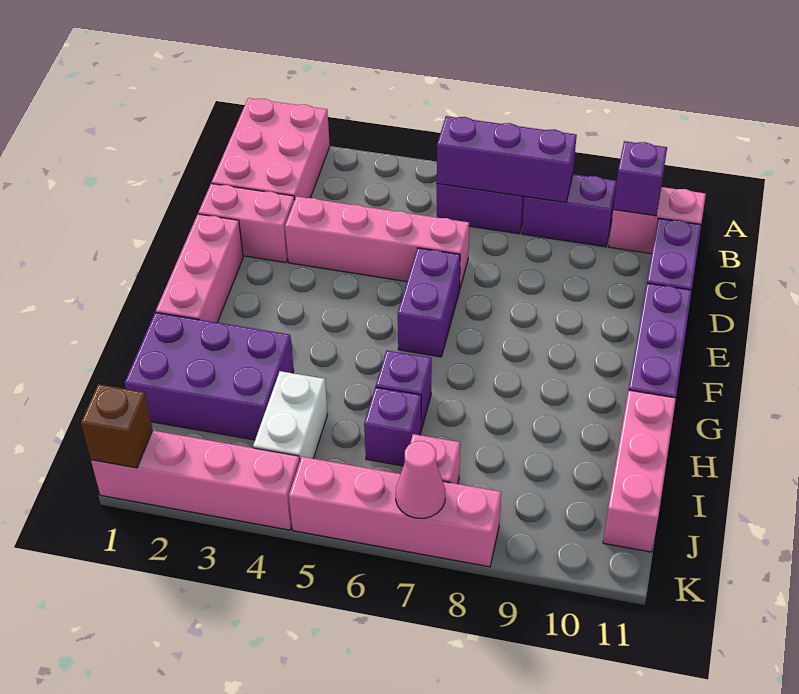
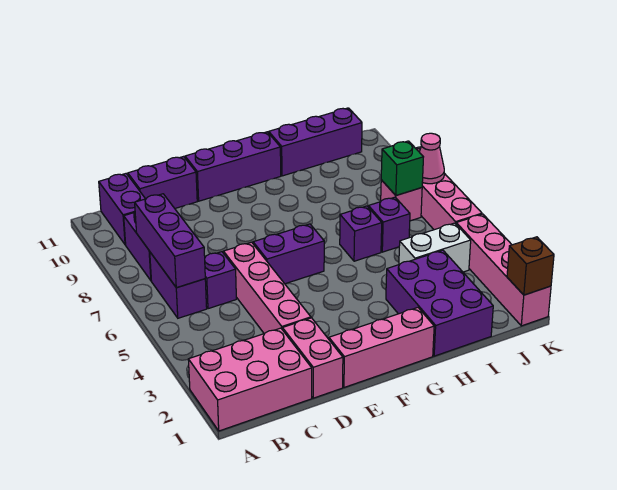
pink 1x2 brick [609,187,706,254] -> purple 1x2 brick [99,174,145,245]
purple 1x1 brick [613,141,667,216] -> purple 1x1 brick moved to [205,252,236,309]
pink 1x3 brick [603,390,676,552] -> purple 1x3 brick [269,108,362,176]
none -> green 1x1 brick [381,141,423,195]

